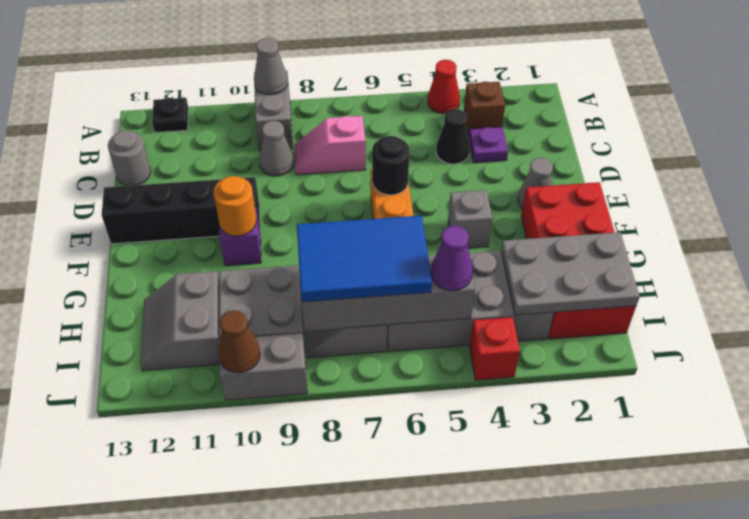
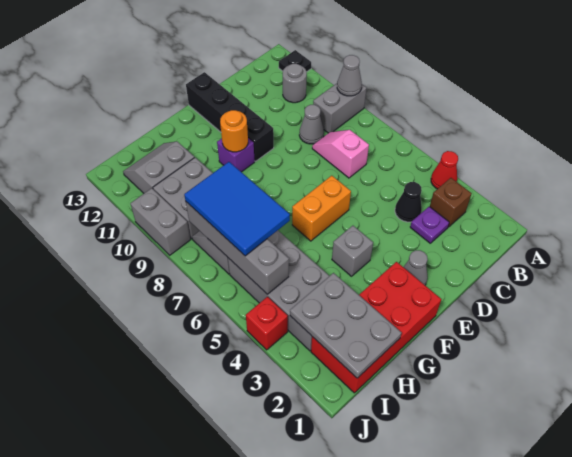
grey 1x1 round brick [108,130,151,186] -> grey 1x1 round brick moved to [283,64,307,103]
black 1x1 round brick [372,136,410,195] -> none
purple 1x1 cone [431,226,472,291] -> none
brown 1x1 cone [218,310,260,373] -> none

